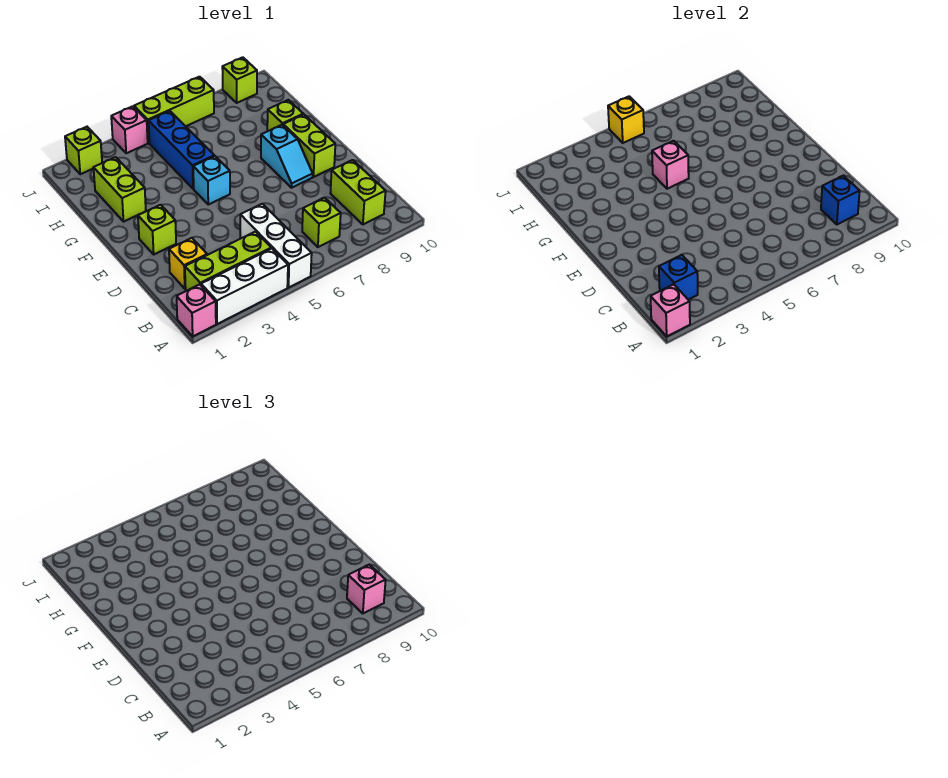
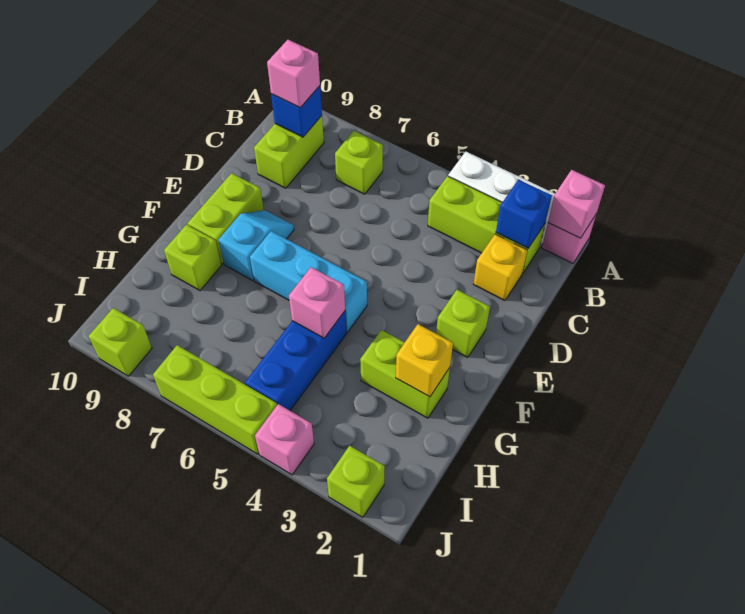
white 1x3 brick [240,204,312,287] -> none
cyan 1x1 brick [193,156,230,204] -> cyan 1x3 brick [250,231,367,332]
lime 1x2 brick [93,157,146,221] -> lime 1x2 brick turned to [360,330,450,418]
yellow 1x1 brick [608,96,644,143] -> yellow 1x1 brick moved to [396,324,453,397]

